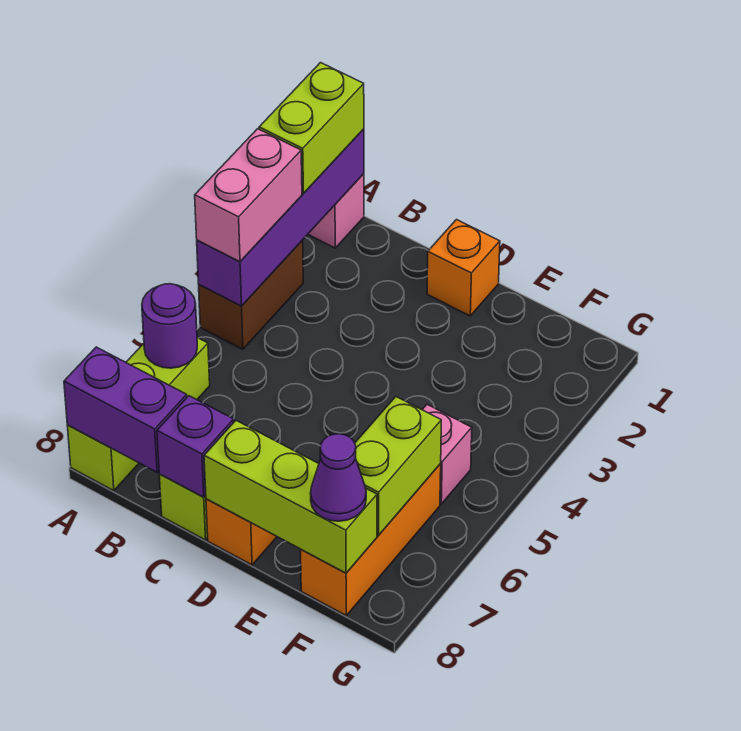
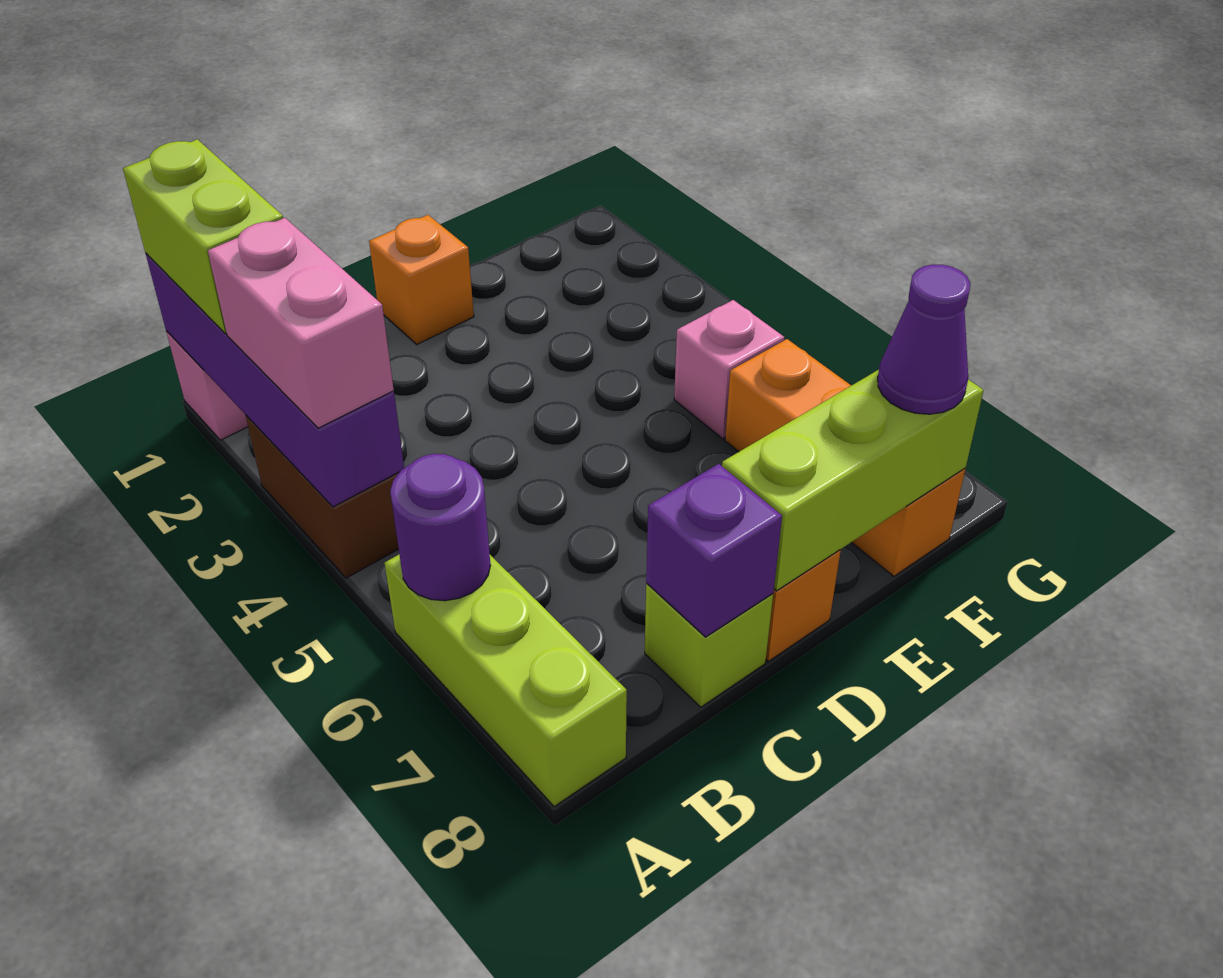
purple 1x2 brick [64,347,187,472] -> none
lime 1x2 brick [355,397,441,535] -> none

